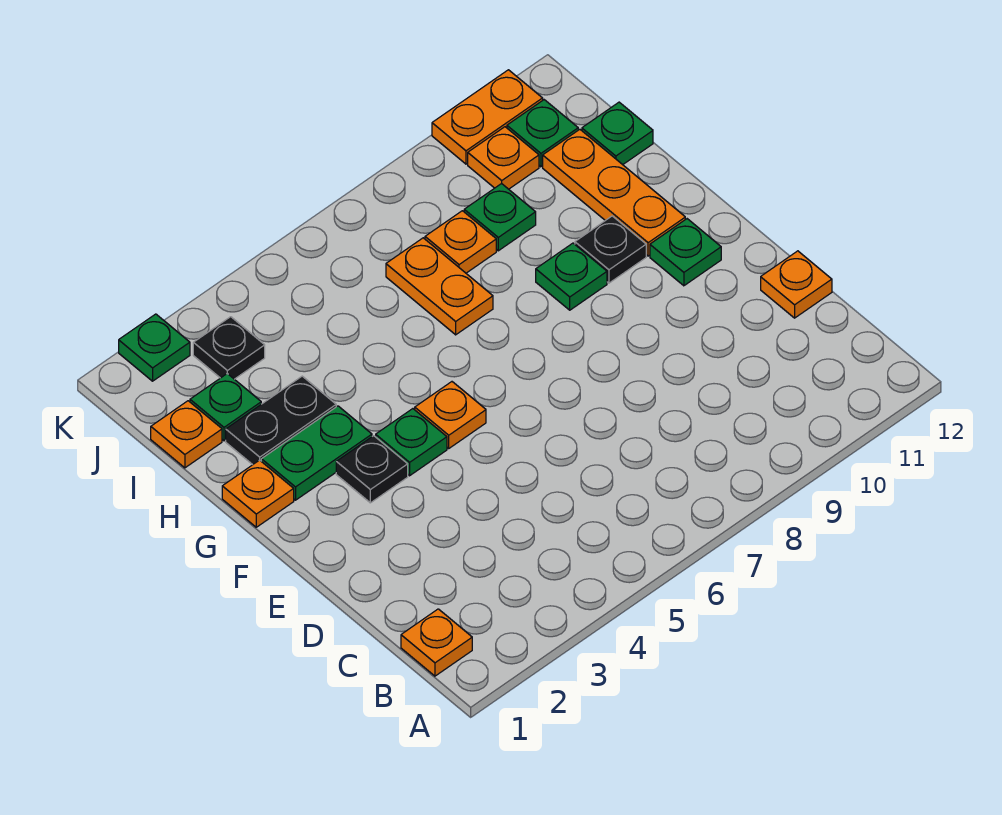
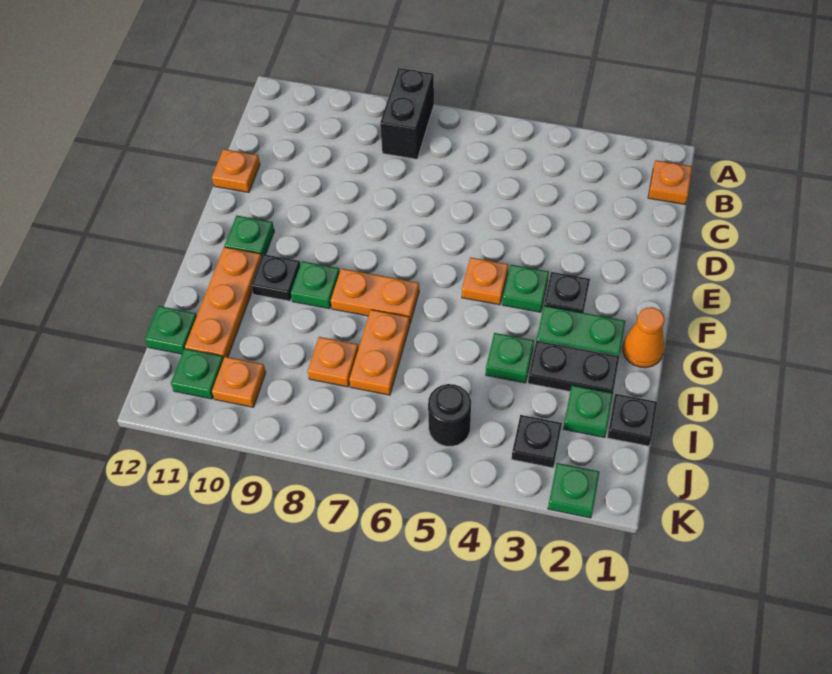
none -> black 1x2 brick [380,68,434,159]
orange 1x1 plate [222,460,294,527] -> orange 1x1 cone [623,307,665,368]
orange 1x1 plate [151,401,222,468] -> black 1x1 plate [607,394,657,446]
green 1x1 plate [464,184,536,251] -> green 1x1 plate moved to [486,333,534,383]
none -> black 1x1 round brick [428,384,471,446]
orange 1x2 plate [432,70,543,164] -> orange 1x2 plate moved to [331,269,419,323]

